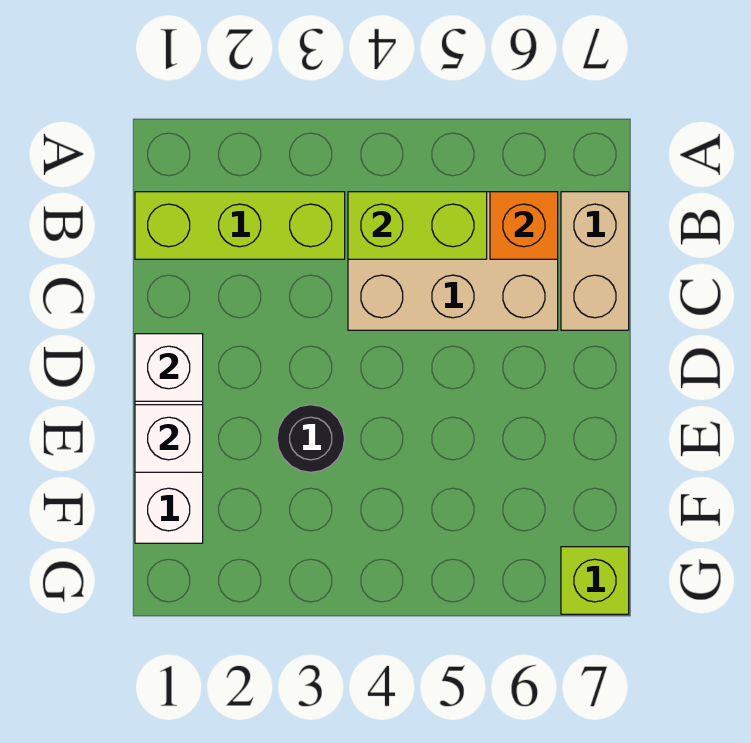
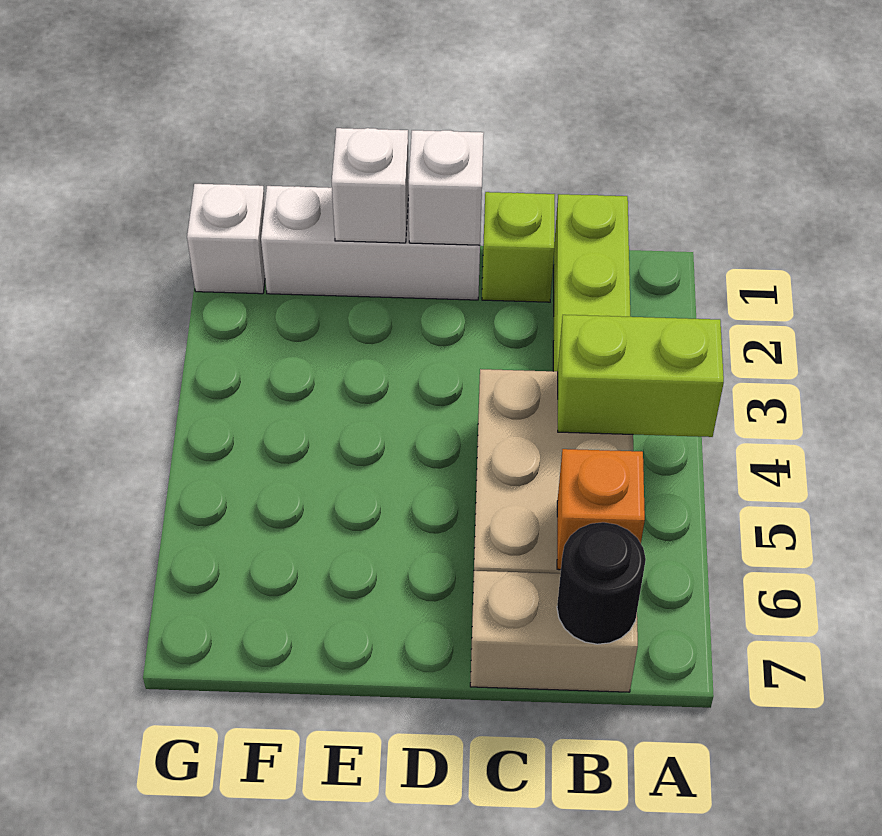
lime 1x2 brick [348,192,487,259] -> lime 1x2 brick turned to [557,315,724,437]
black 1x1 round brick [277,405,345,472] -> black 1x1 round brick moved to [557,522,646,644]
none -> white 1x1 brick [187,184,265,294]
lime 1x1 brick [561,547,629,614] -> lime 1x1 brick moved to [482,192,555,302]

